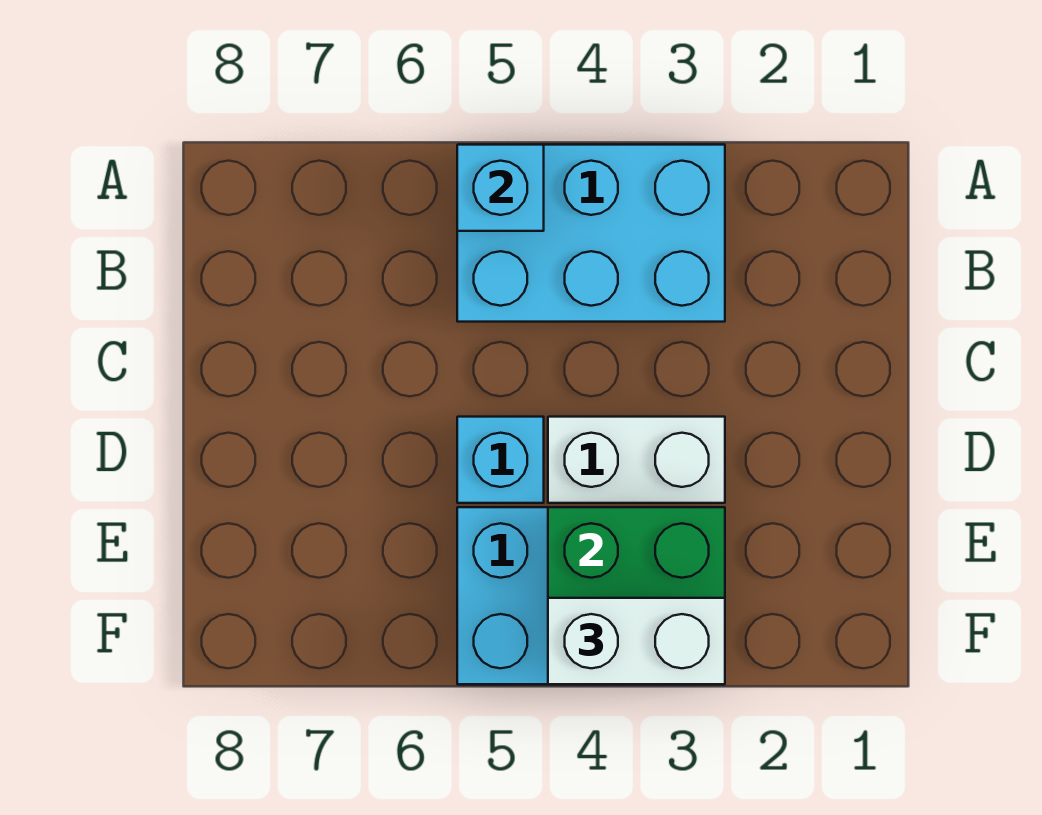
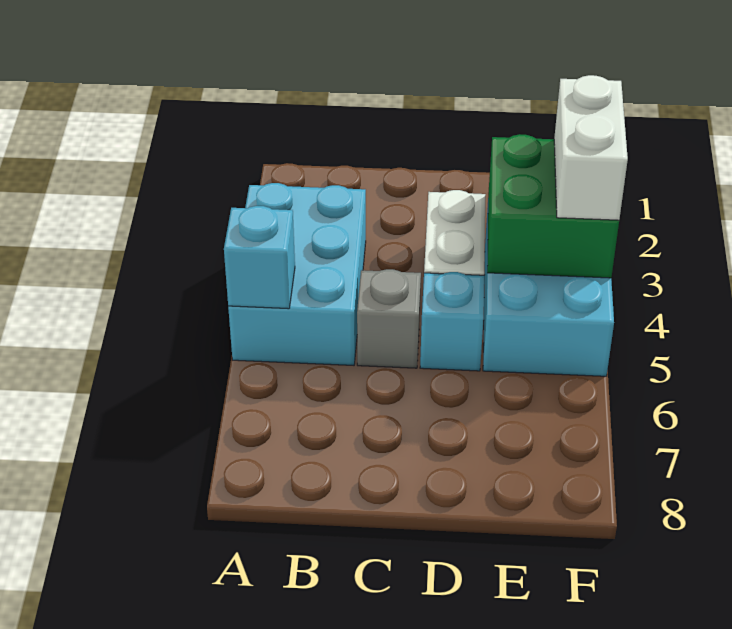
none -> grey 1x1 brick [357,269,421,368]

